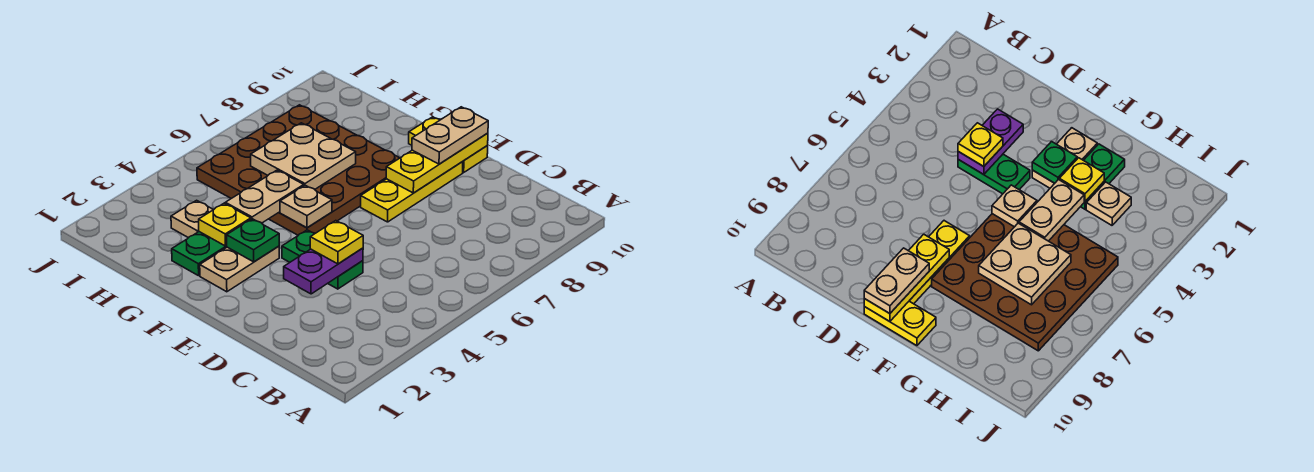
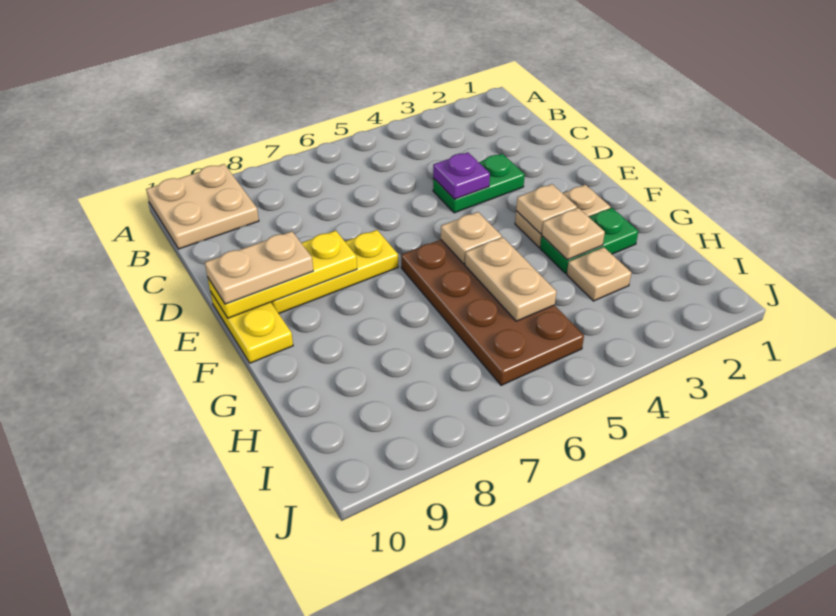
purple 1x2 plate [284,248,363,294] -> purple 1x1 plate [433,152,490,199]
green 1x2 plate [282,230,363,289] -> green 1x2 plate turned to [433,154,525,213]
yellow 1x1 plate [310,221,363,264] -> none
green 1x1 plate [227,219,279,262] -> tan 1x1 plate [516,184,577,234]
brown 4x4 plate [197,105,399,235] -> brown 2x4 plate [401,240,584,385]
yellow 1x1 plate [199,203,251,246] -> tan 1x1 plate [542,208,605,260]
tan 1x2 plate [225,170,304,223] -> tan 1x2 plate turned to [465,237,556,321]
tan 2x2 plate [251,123,356,189] -> tan 2x2 plate moved to [146,164,259,249]

